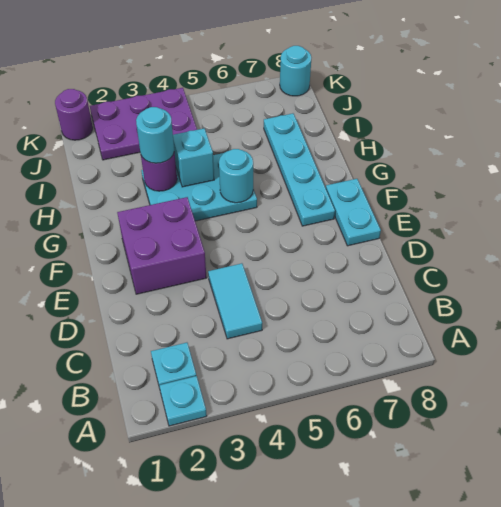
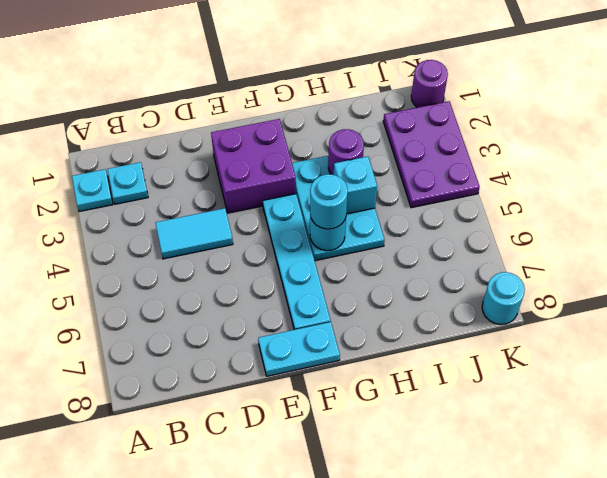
cyan 1x4 plate [264,113,335,226] -> cyan 1x4 plate turned to [263,194,331,330]
cyan 1x1 round brick [136,107,174,163] -> cyan 1x1 round brick moved to [310,174,348,229]

